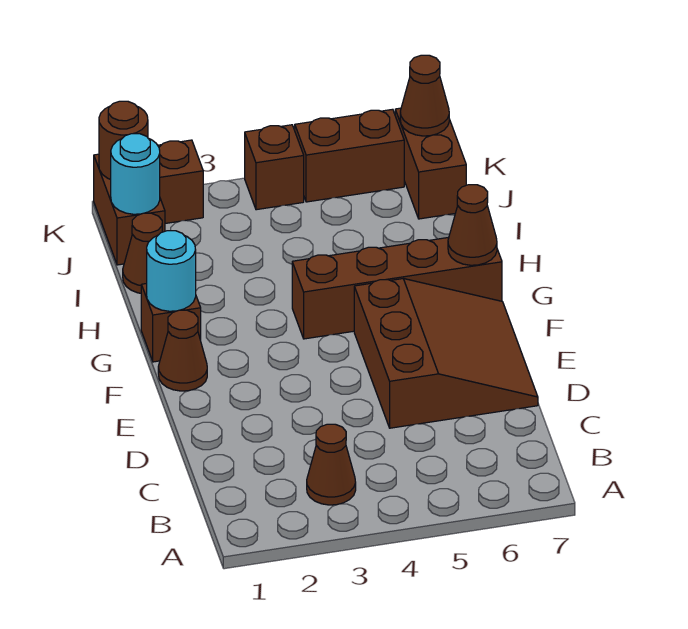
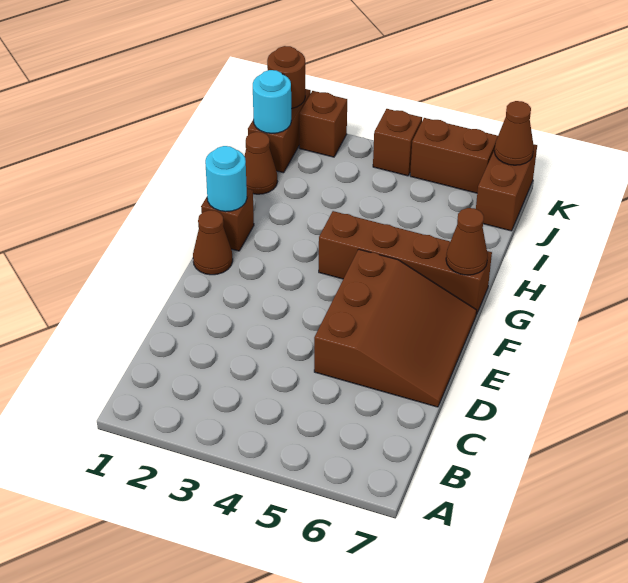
brown 1x1 cone [307,424,356,505] -> none

